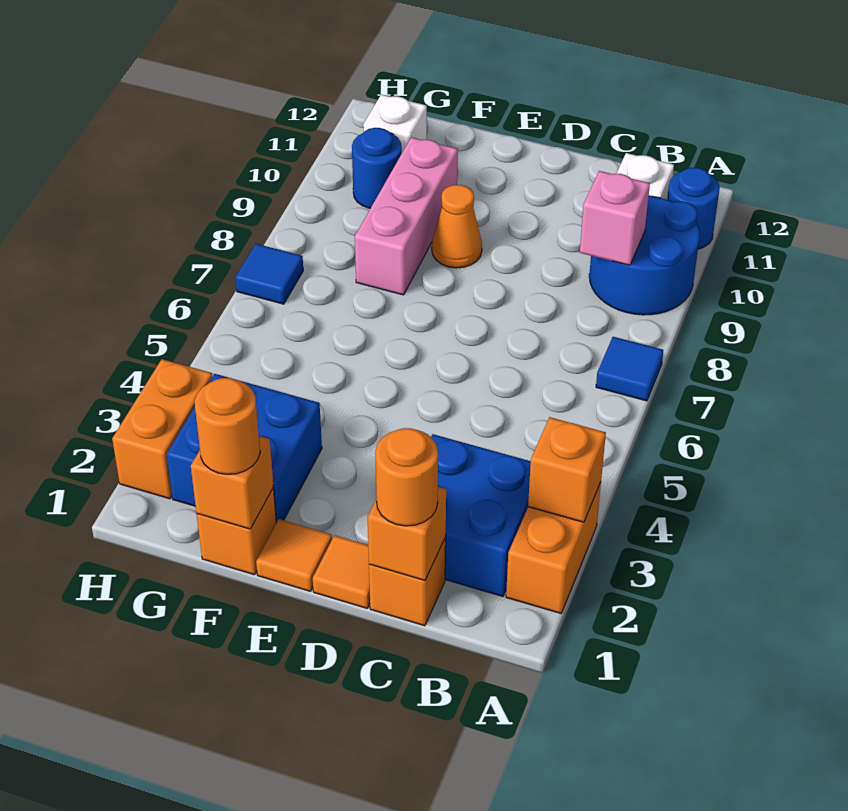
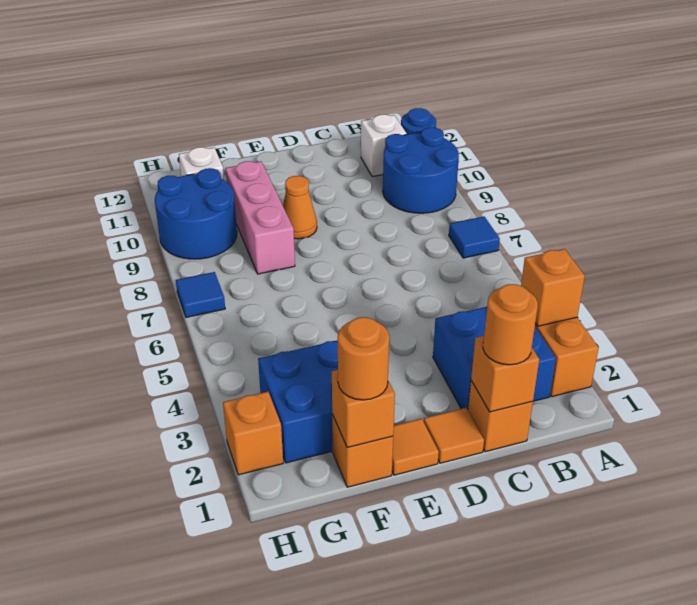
pink 1x1 brick [580,171,650,265] -> none
blue 1x1 round brick [352,128,402,208] -> blue 2x2 round brick [155,168,237,259]
orange 1x2 brick [112,359,212,499] -> orange 1x1 brick [223,392,283,475]

